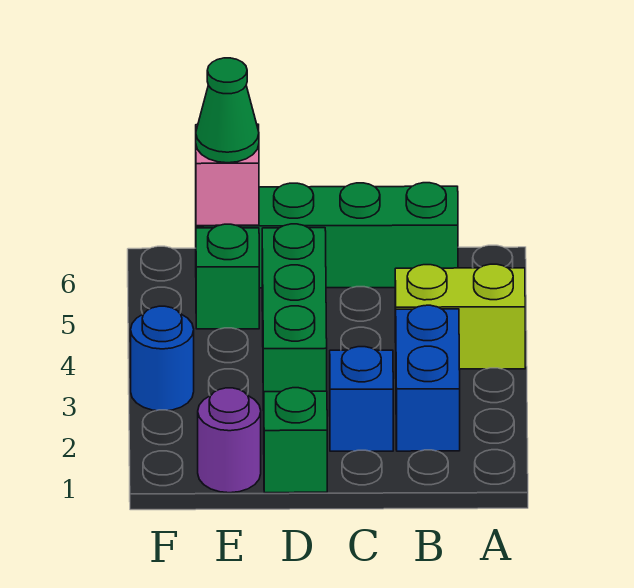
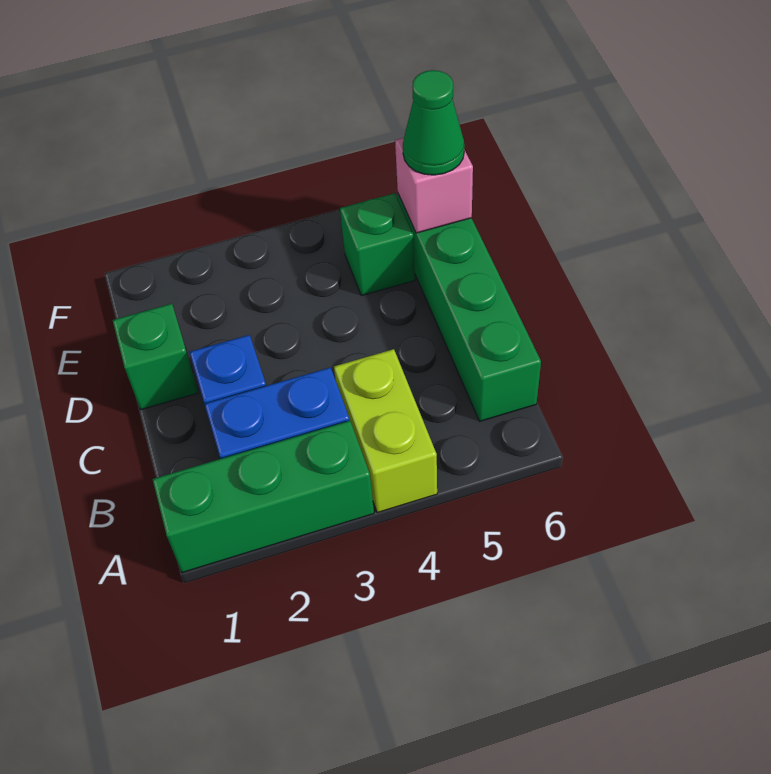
green 1x3 brick [262,224,327,410] -> green 1x3 brick moved to [152,421,374,573]
purple 1x1 round brick [198,388,261,493] -> none
blue 1x1 round brick [131,306,194,411] -> none

